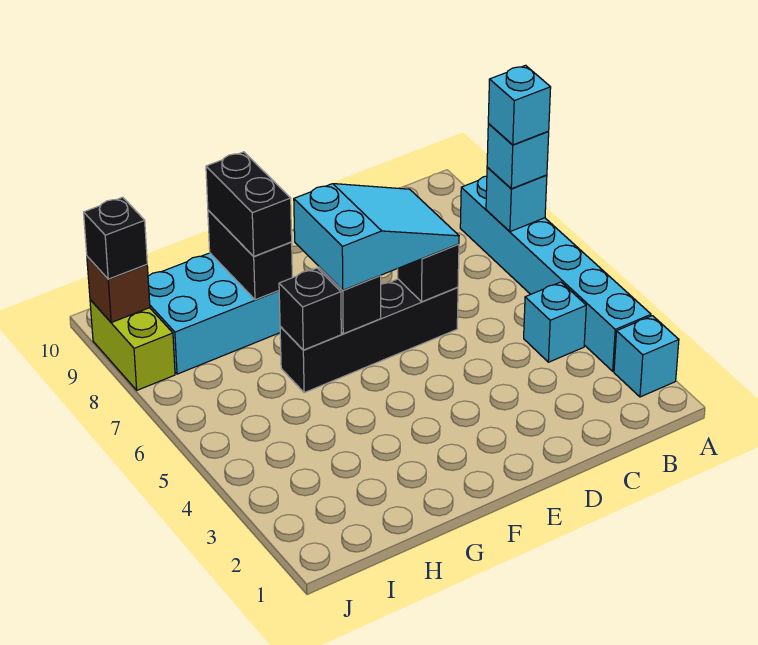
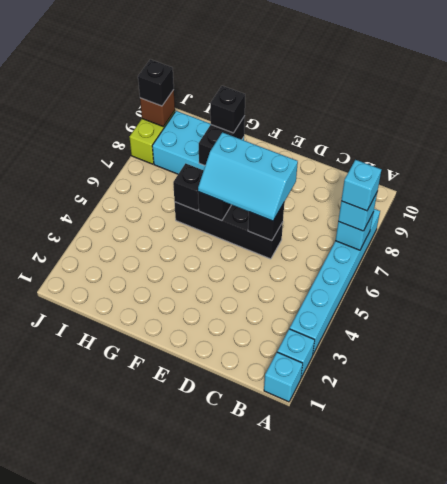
cyan 1x1 brick [524,282,586,362] -> cyan 1x1 brick moved to [264,352,303,402]
cyan 2x3 slope [294,184,459,290] -> cyan 2x3 slope turned to [198,132,298,221]
black 1x2 brick [206,152,292,256] -> black 1x1 brick [210,86,245,133]

